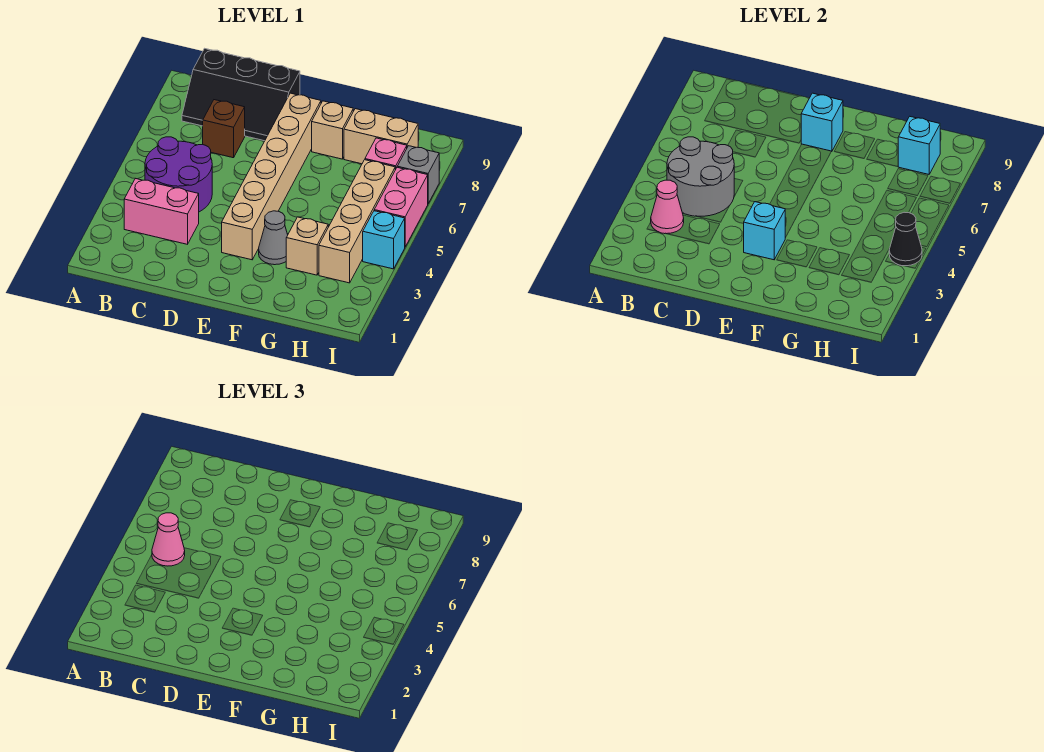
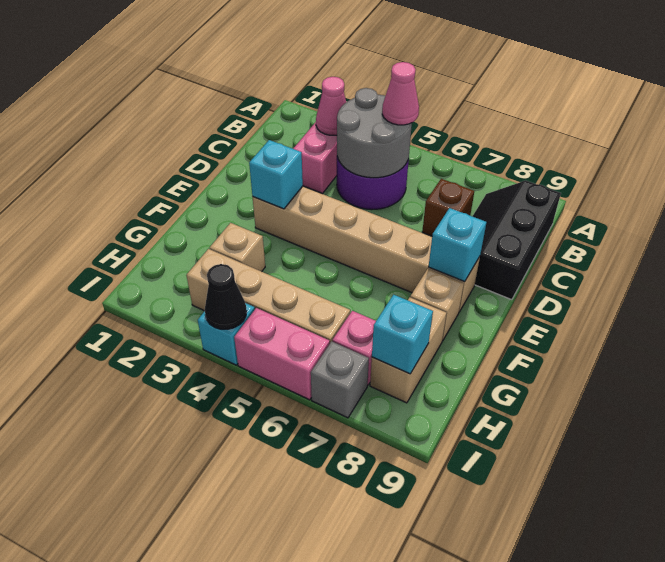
grey 1x1 cone [259,211,288,265] -> none

